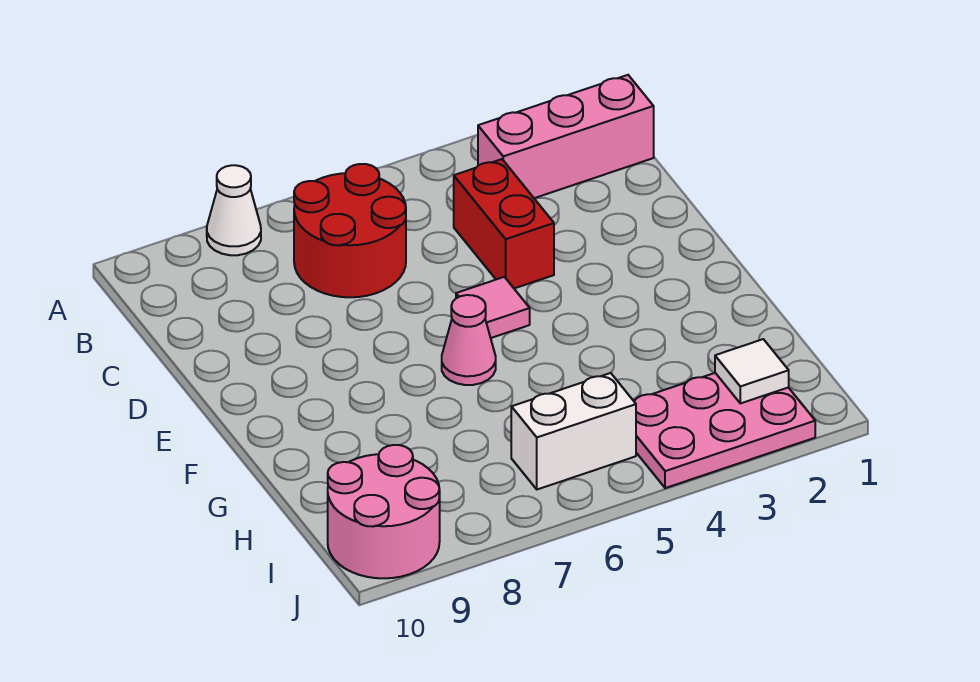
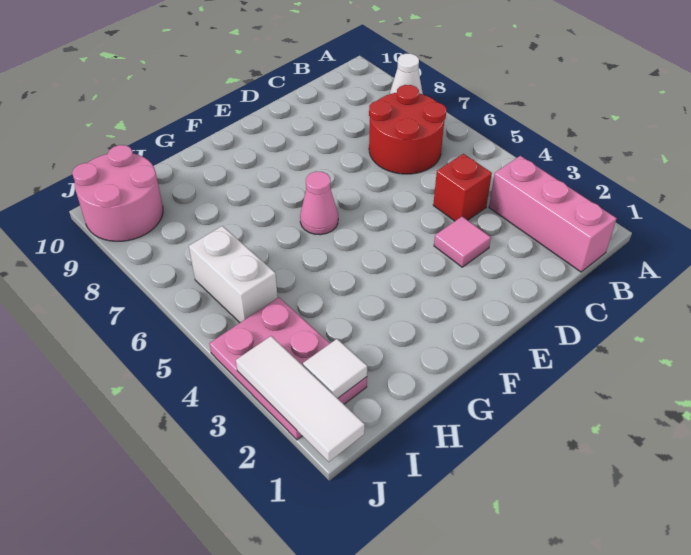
red 1x2 brick [454,159,554,288] -> red 1x1 brick [433,154,492,221]
pink 1x1 tile [456,277,530,338] -> pink 1x1 tile moved to [434,217,491,267]
none -> white 1x3 tile [236,336,365,462]

